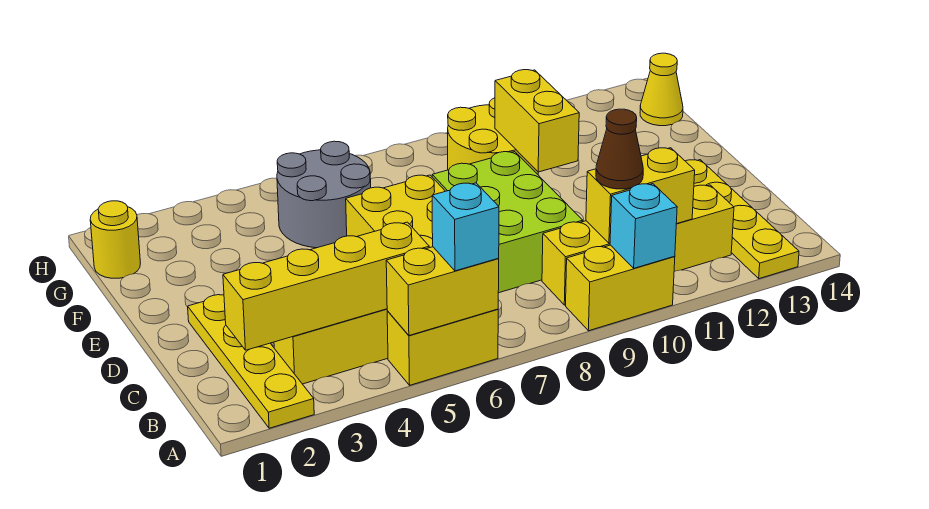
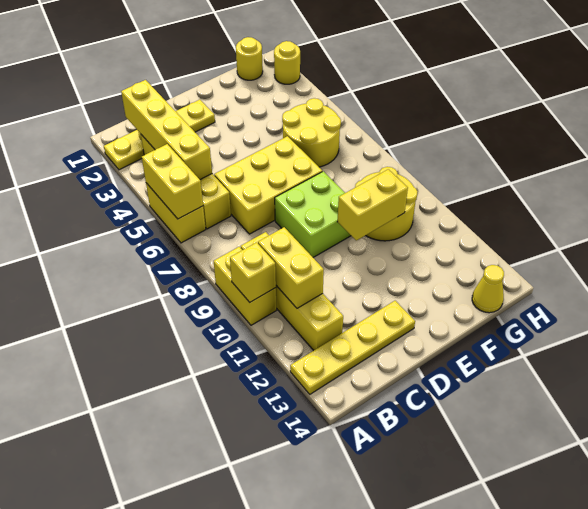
cyan 1x1 brick [432,183,499,271] -> none
cyan 1x1 brick [610,184,677,268] -> yellow 1x1 brick [230,242,276,302]
brown 1x1 cone [596,109,643,189] -> none
lime 2x3 brick [432,152,583,293] -> lime 2x2 brick [275,171,351,257]
grey 2x2 round brick [277,141,371,248] -> yellow 2x2 round brick [282,98,341,167]
none -> yellow 1x1 round brick [274,41,300,84]

